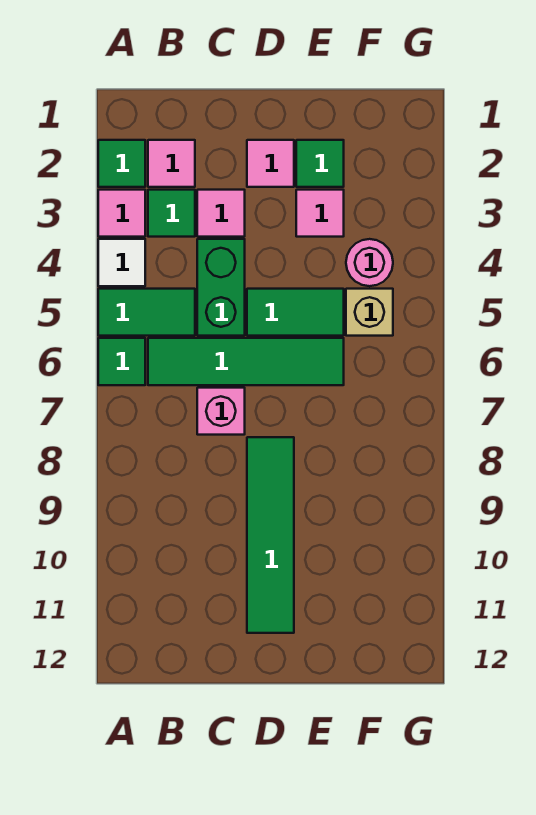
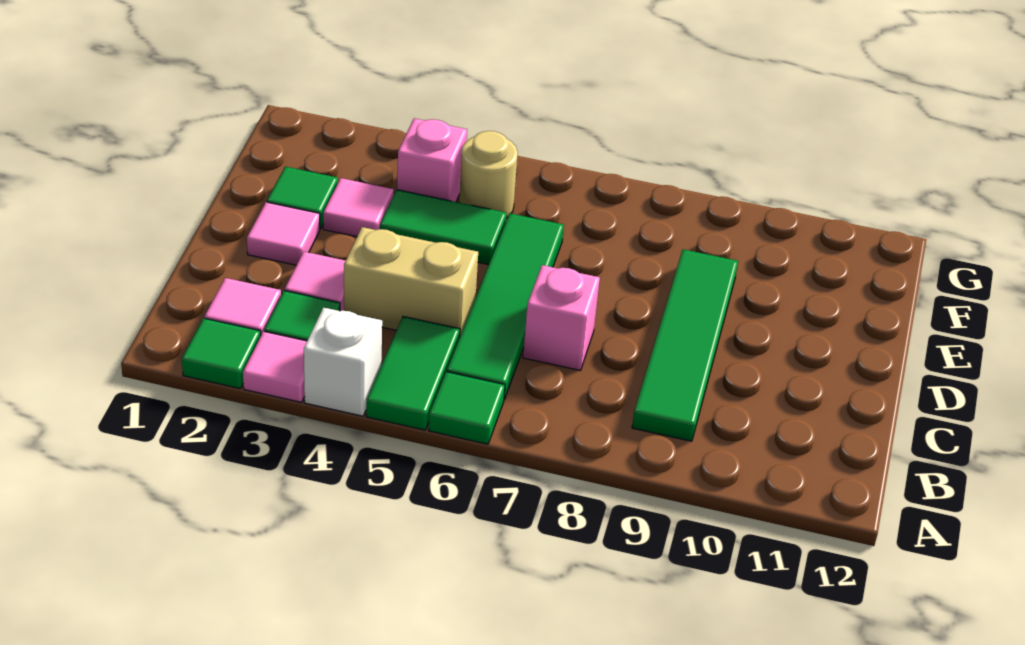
white 1x1 tile [98,239,145,286] -> white 1x1 brick [304,308,382,416]
green 1x2 brick [197,239,245,336] -> tan 1x2 brick [344,227,478,335]
green 1x2 tile [247,289,344,336] -> green 1x2 tile turned to [380,190,507,265]
green 1x4 tile [247,437,294,633] -> green 1x4 tile turned to [632,249,738,441]
pink 1x1 round brick [346,239,393,286] -> pink 1x1 brick [397,118,467,202]
tan 1x1 brick [346,289,393,336] -> tan 1x1 round brick [459,131,518,218]

